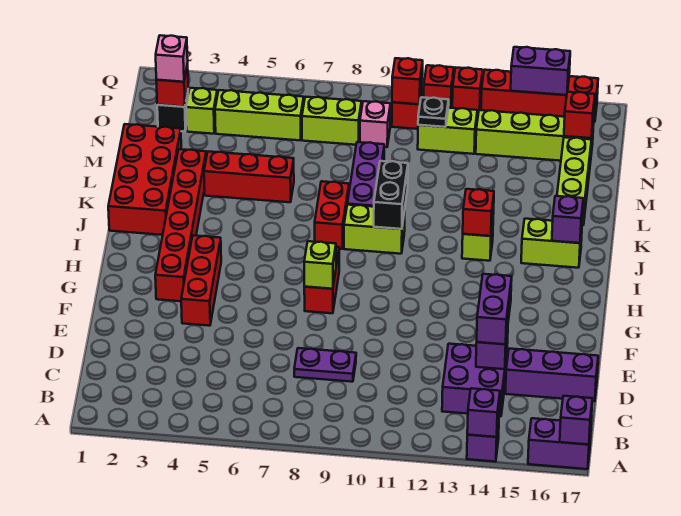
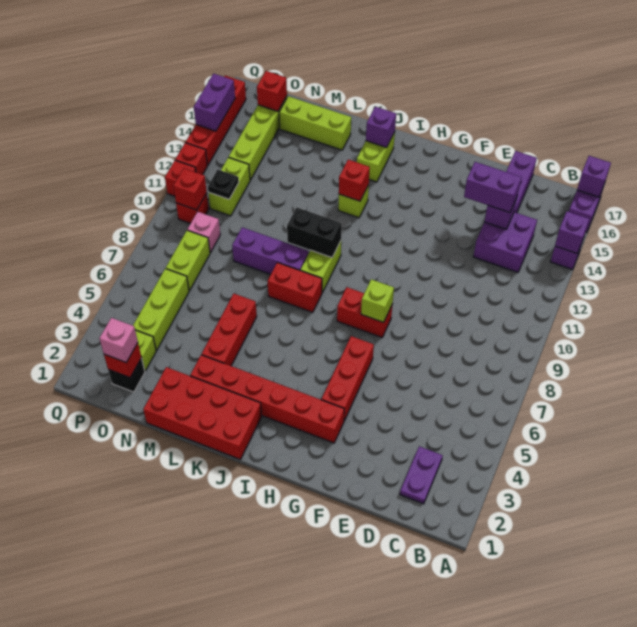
purple 1x2 plate [294,348,356,382] -> purple 1x2 plate moved to [400,446,443,504]
red 1x3 brick [181,235,221,326] -> red 1x3 brick turned to [321,336,374,421]

